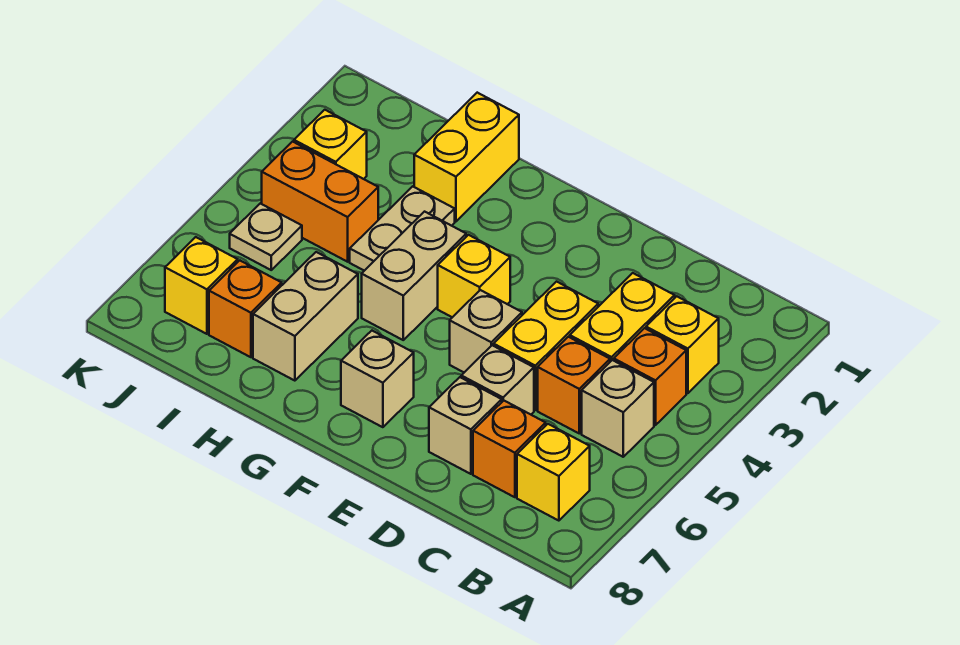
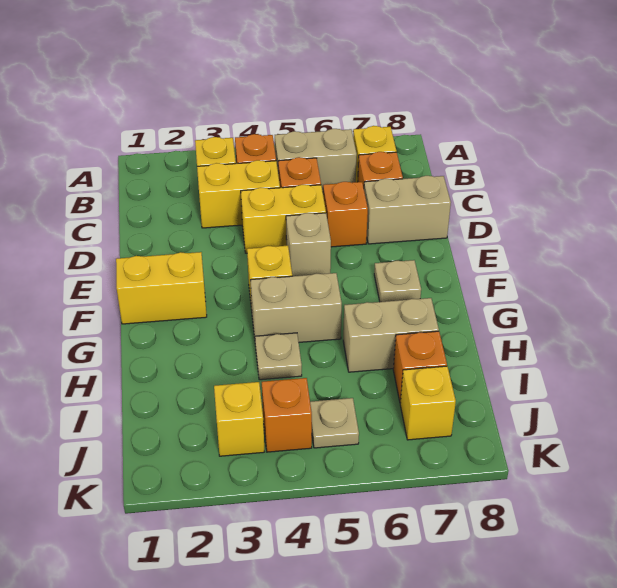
tan 1x1 brick [582,360,654,457] -> tan 1x2 brick [275,129,357,192]
tan 1x1 brick [461,345,534,414] -> orange 1x1 brick [323,182,368,247]
tan 1x1 brick [429,377,502,474] -> tan 1x2 brick [364,176,451,244]
tan 1x1 brick [341,331,414,427] -> tan 1x1 plate [374,260,421,302]
yellow 1x2 brick [414,93,519,221] -> yellow 1x2 brick moved to [116,252,207,324]
tan 1x2 plate [350,186,455,271] -> tan 1x1 plate [255,333,302,380]
orange 1x2 brick [262,142,378,262] -> orange 1x1 brick [262,378,312,452]

